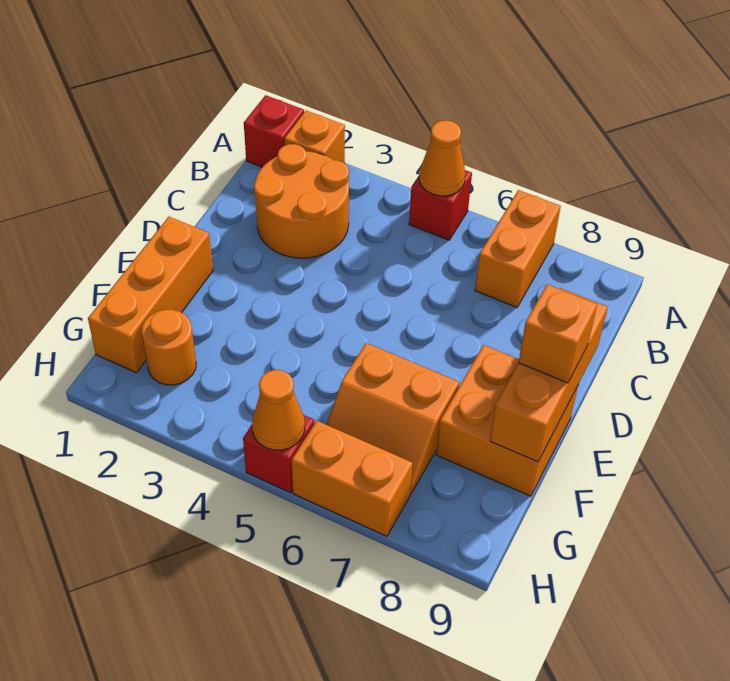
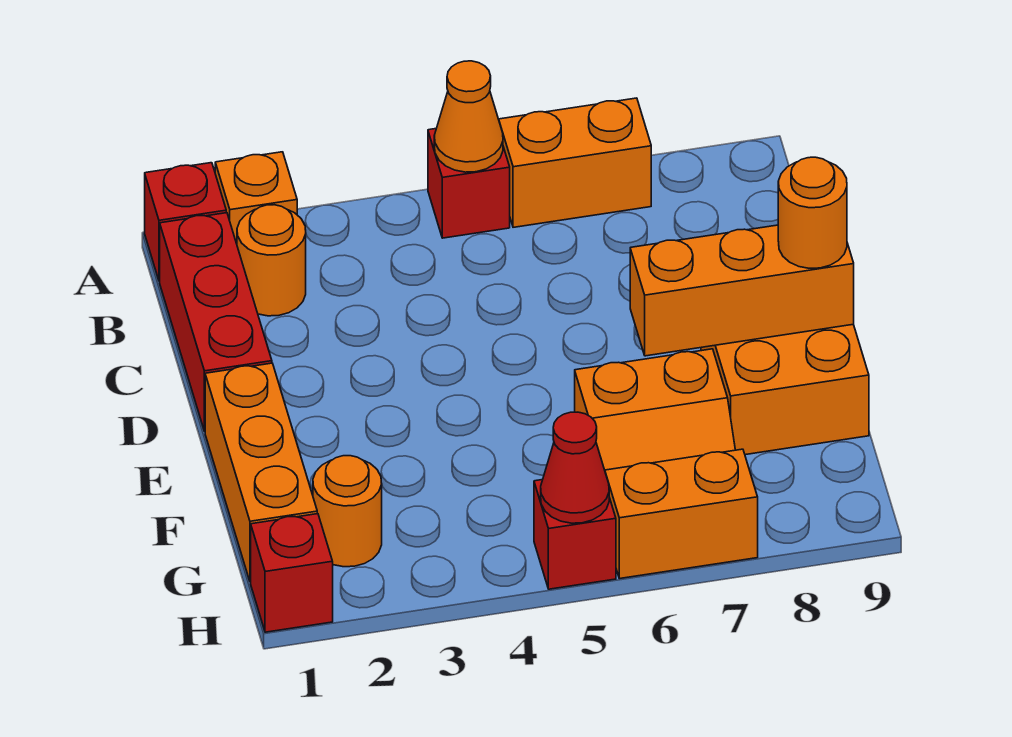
orange 1x2 brick [475,190,561,307] -> orange 1x2 brick turned to [499,98,651,227]
none -> red 1x3 brick [160,213,272,431]
orange 2x2 round brick [254,144,349,258] -> orange 1x1 round brick [237,205,306,316]
orange 1x3 brick [490,288,608,462] -> orange 1x3 brick turned to [630,225,854,356]
orange 1x1 brick [518,284,597,383] -> orange 1x1 round brick [778,157,847,268]
none -> red 1x1 brick [251,514,333,632]
orange 1x1 cone [252,370,305,450] -> red 1x1 cone [541,412,609,523]

